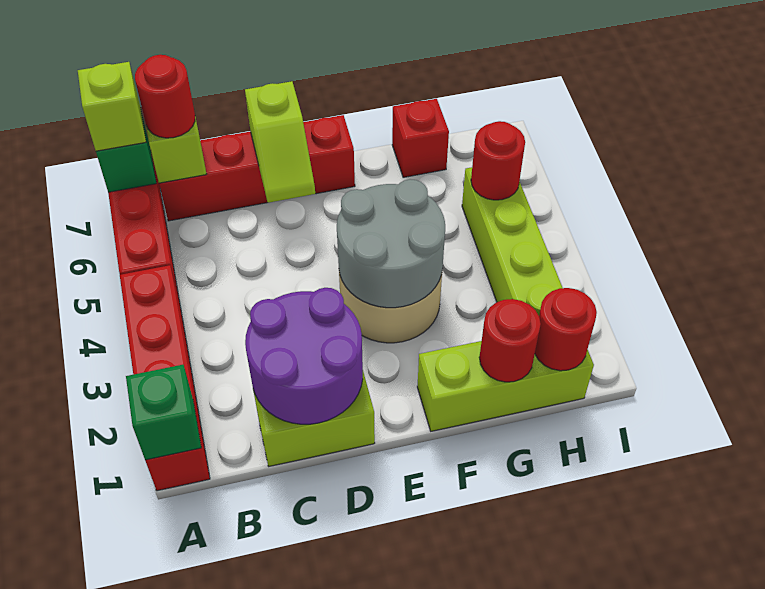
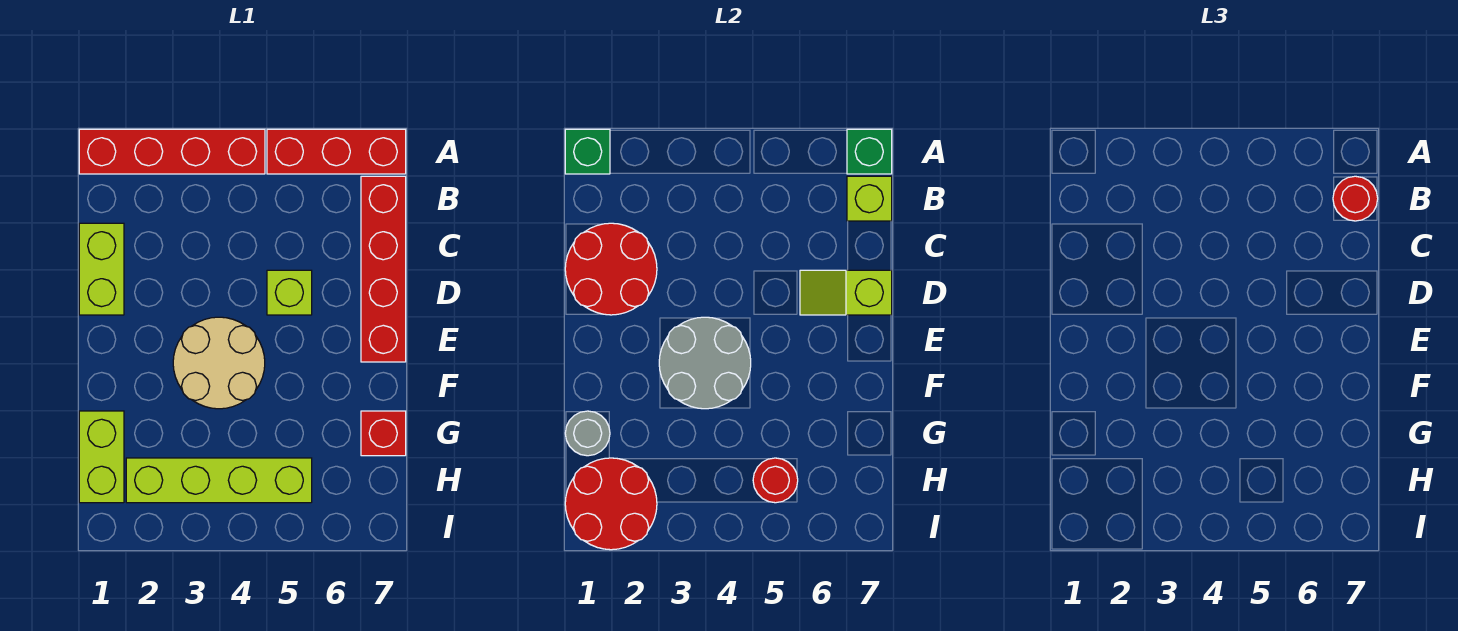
lime 1x1 brick [78,62,146,151] -> lime 1x1 brick moved to [267,270,312,315]
purple 2x2 round brick [245,288,363,424] -> red 2x2 round brick [565,223,657,315]
lime 1x3 brick [417,341,594,431] -> lime 1x2 brick [79,411,124,503]
red 1x1 round brick [479,299,541,382] -> grey 1x1 round brick [565,411,610,456]
red 1x1 round brick [535,288,597,371] -> red 2x2 round brick [565,458,657,550]

